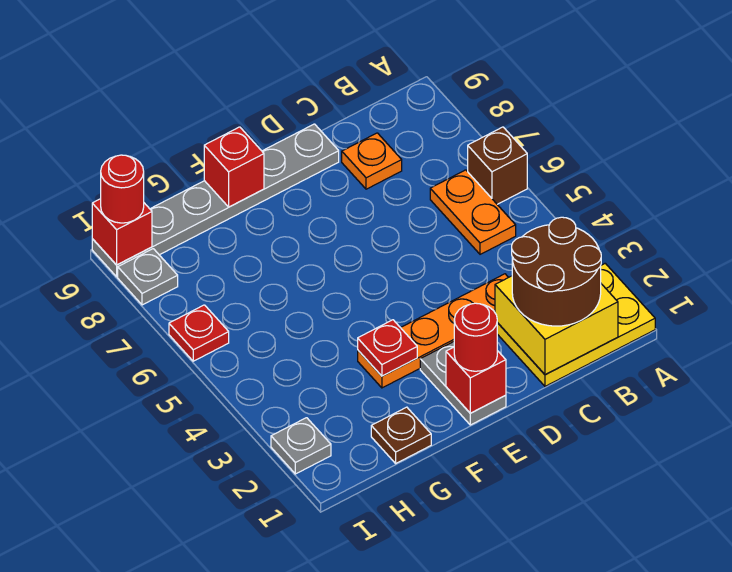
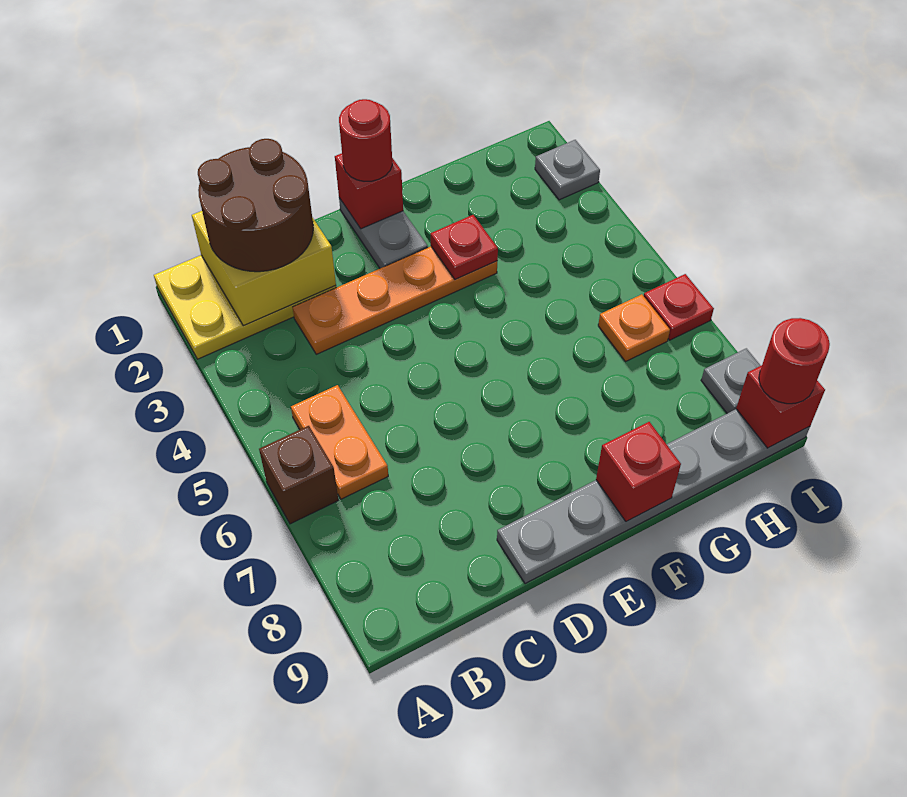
orange 1x1 plate [342,133,402,189] -> orange 1x1 plate moved to [598,294,670,361]
brown 1x1 plate [371,407,431,463] -> none

